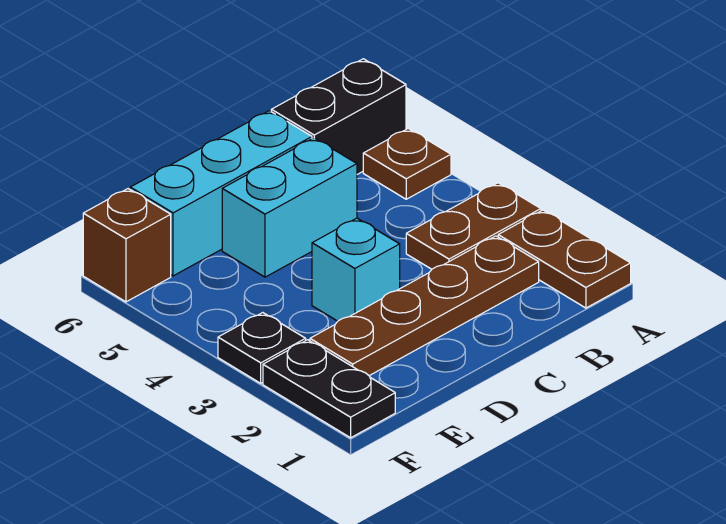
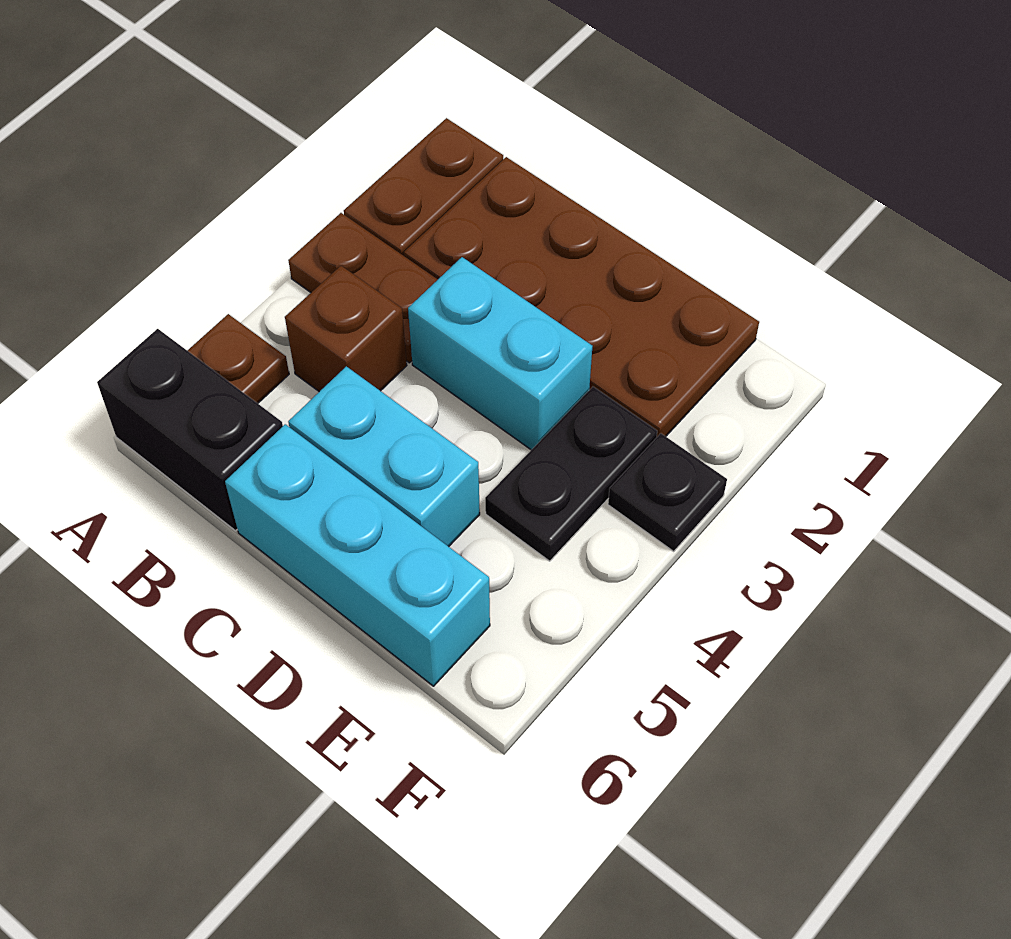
brown 1x4 plate [310,236,539,376] -> brown 2x4 plate [404,157,759,437]
cyan 1x1 brick [312,218,400,321] -> cyan 1x2 brick [408,257,592,450]
black 1x2 plate [263,340,395,438] -> black 1x2 plate moved to [485,387,657,561]
brown 1x1 brick [83,189,171,302] -> brown 1x1 brick moved to [285,266,407,392]

